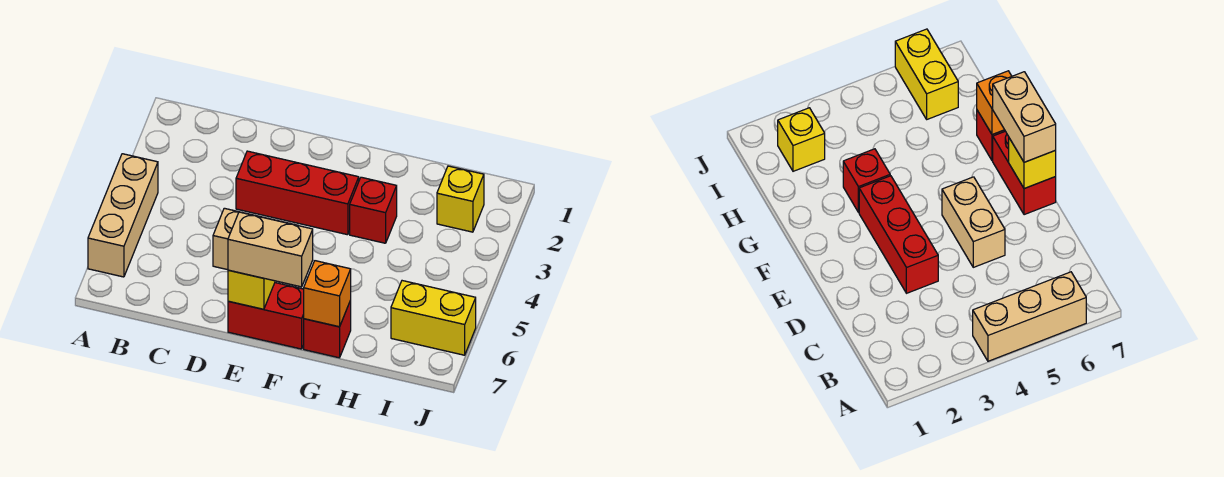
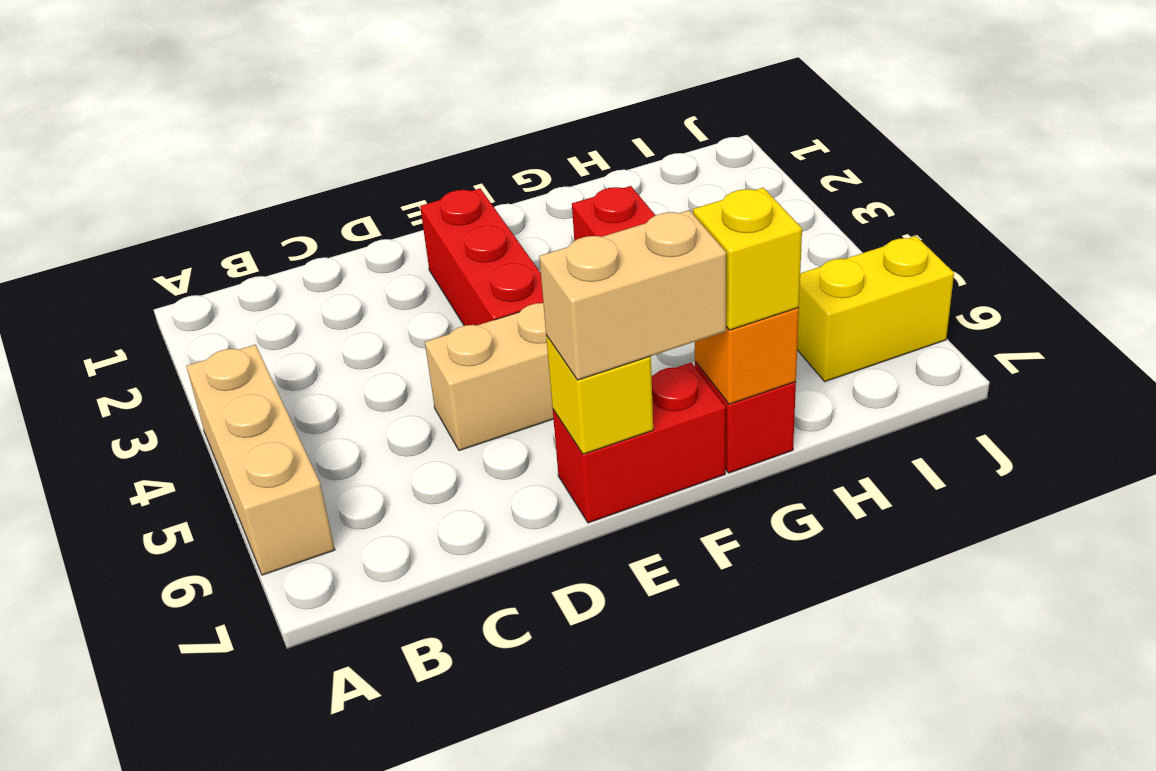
red 1x3 brick [236,151,359,235] -> red 1x3 brick turned to [420,189,543,326]
yellow 1x1 brick [437,166,484,232] -> yellow 1x1 brick moved to [693,188,802,330]

